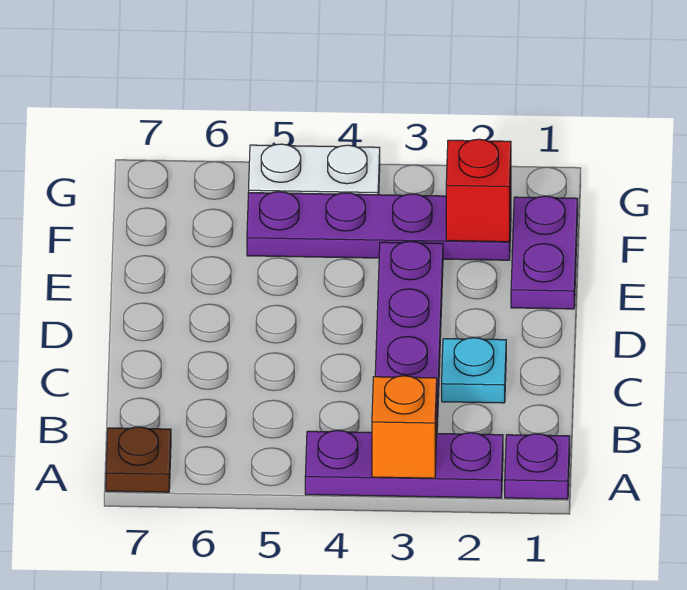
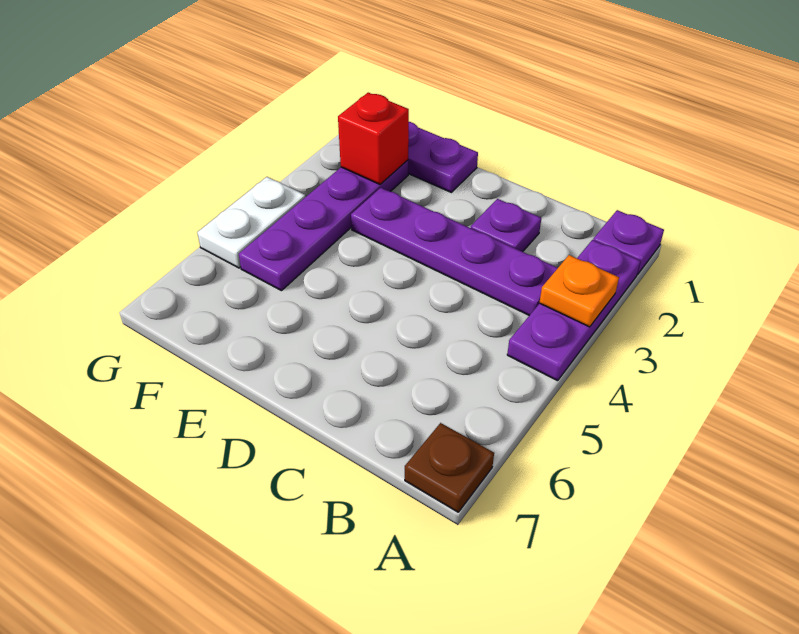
orange 1x1 brick [372,376,437,478] -> orange 1x1 plate [539,255,619,327]
cyan 1x1 plate [442,338,506,403] -> purple 1x1 plate [471,199,541,252]

